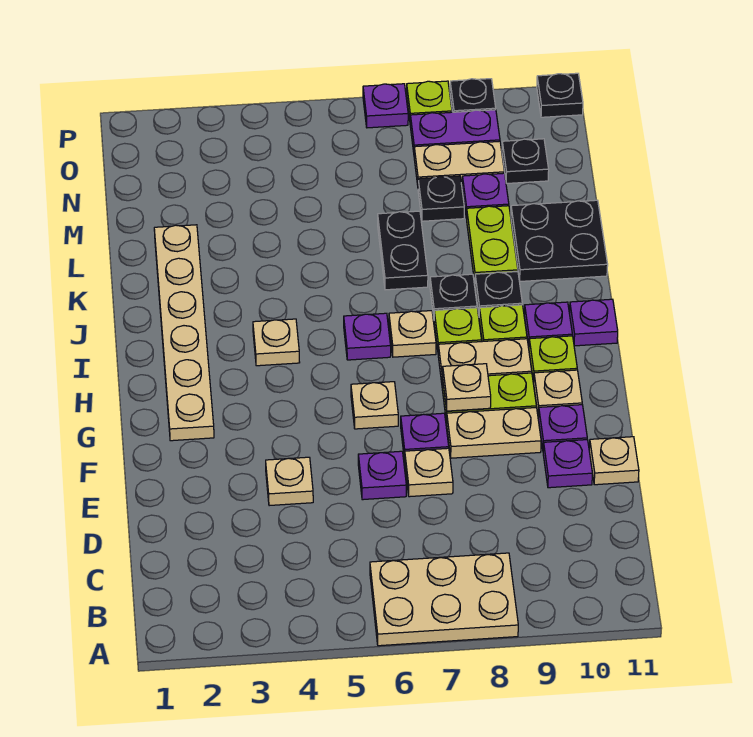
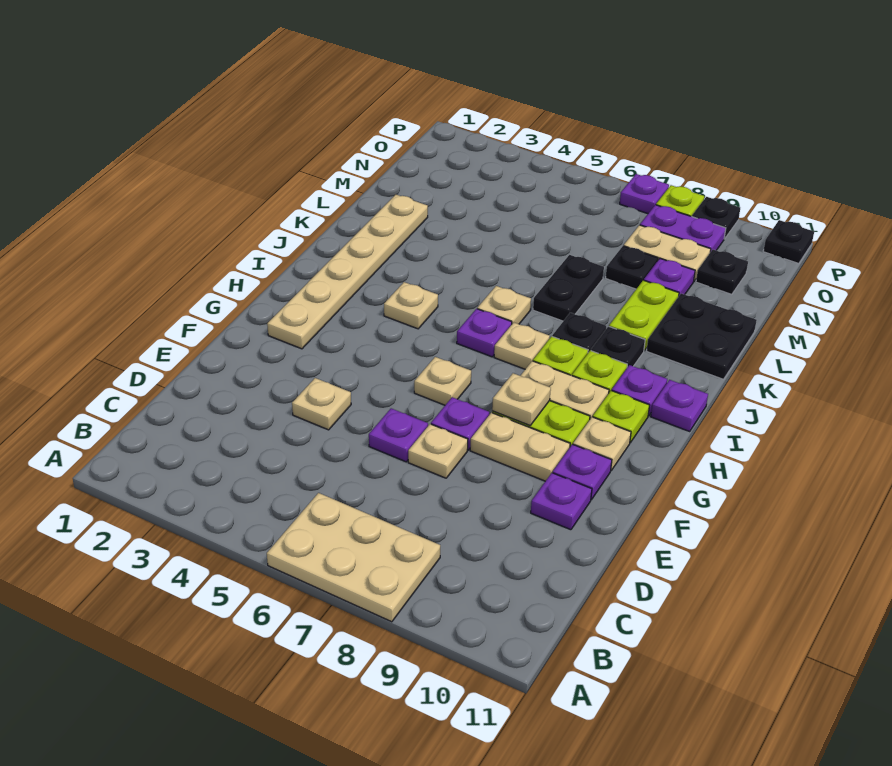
tan 1x1 plate [589,437,639,485] -> tan 1x1 plate moved to [477,286,531,324]

